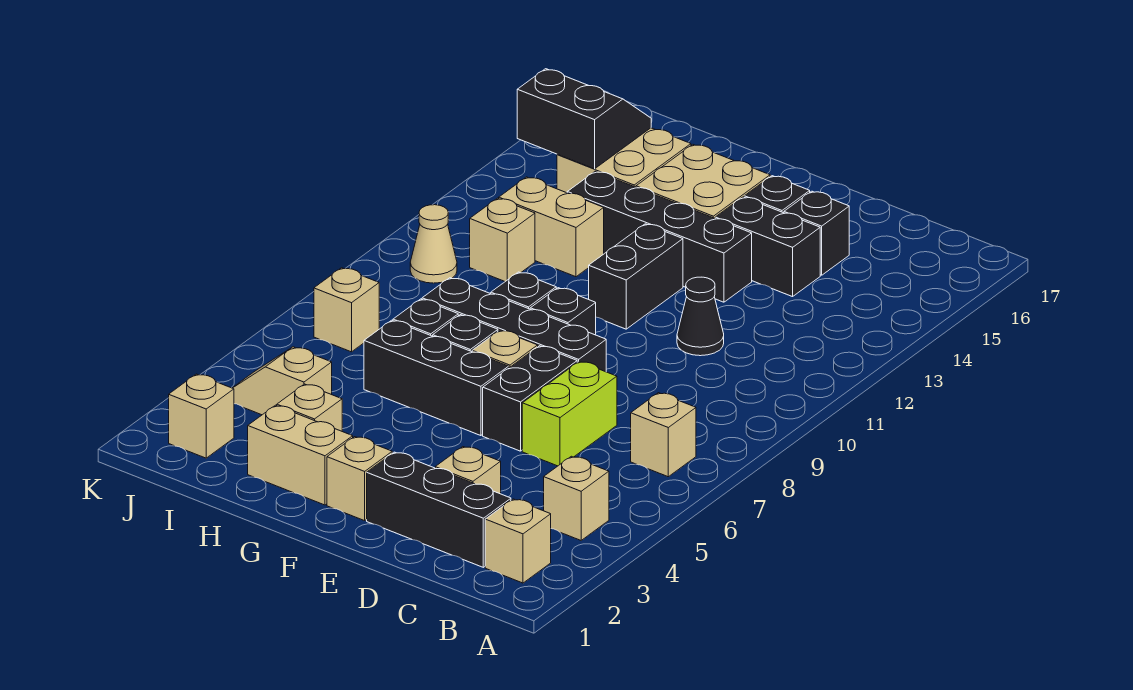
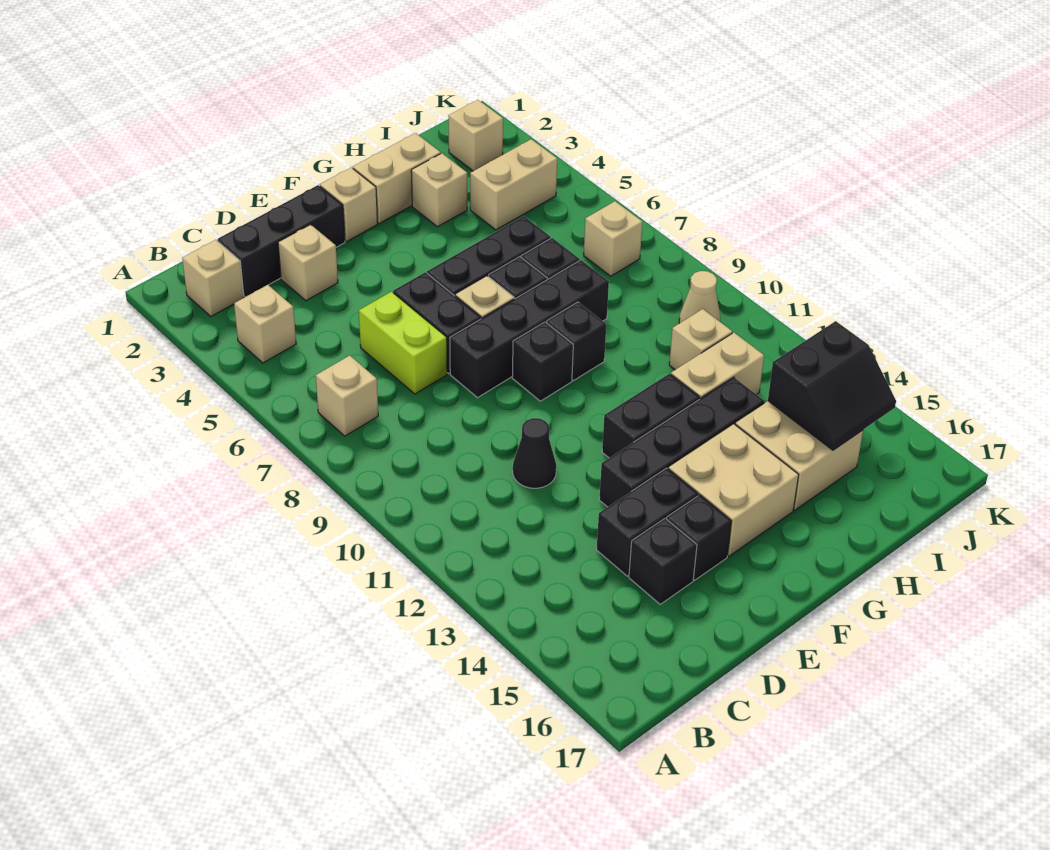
black 1x2 brick [589,224,683,329] -> black 1x2 brick turned to [602,374,700,458]
tan 1x2 slope [233,347,332,415] -> tan 1x2 brick [470,139,557,230]

